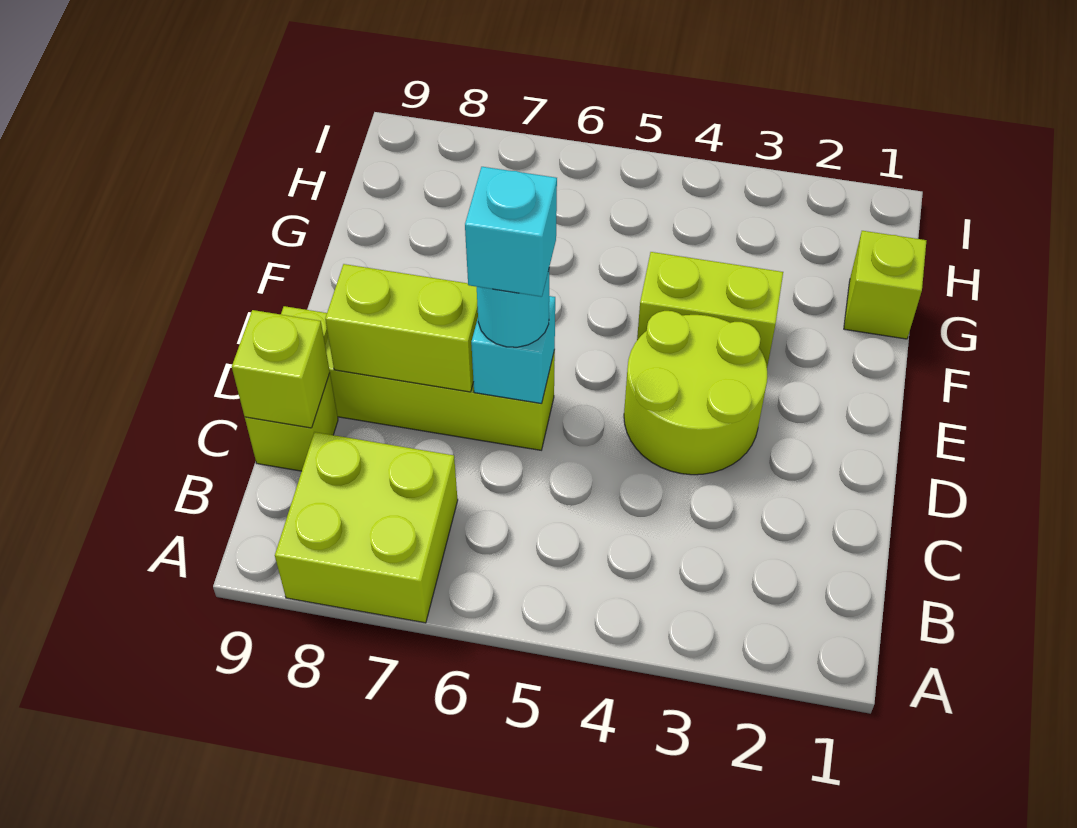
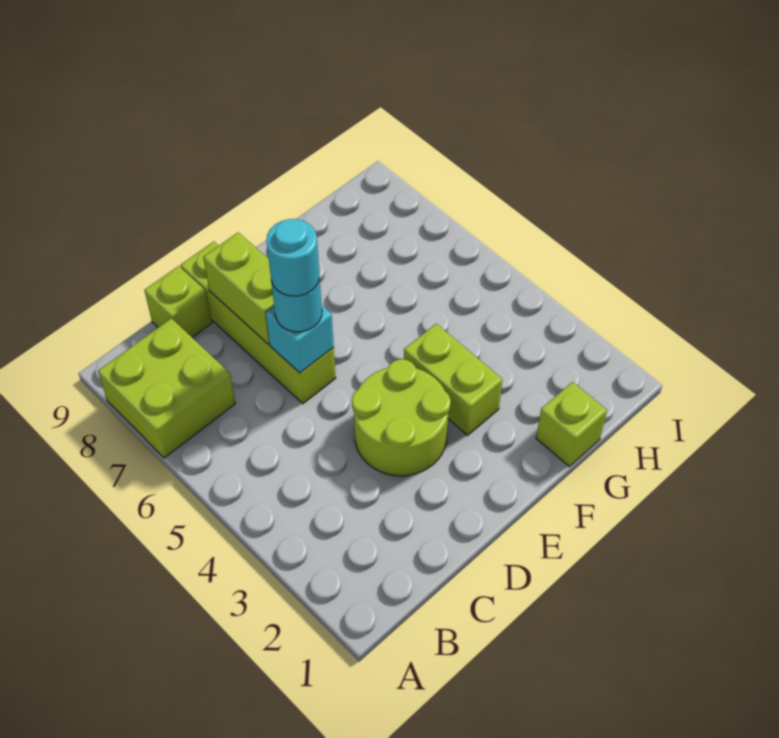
lime 1x1 brick [232,310,330,428] -> none
cyan 1x1 brick [465,167,557,297] -> cyan 1x1 round brick [267,219,319,296]

